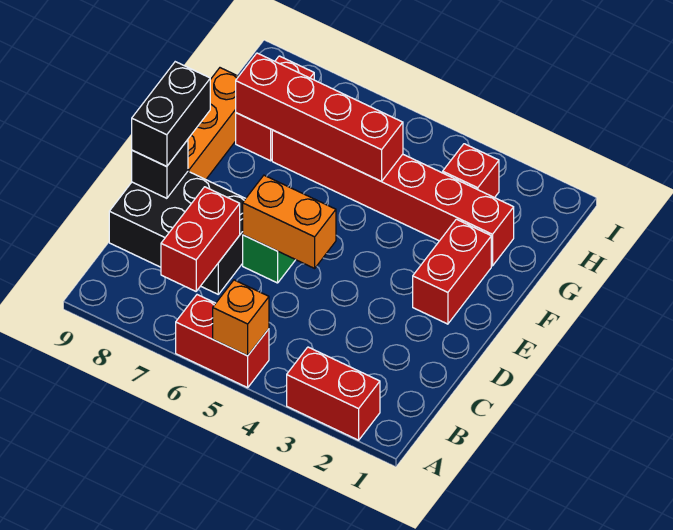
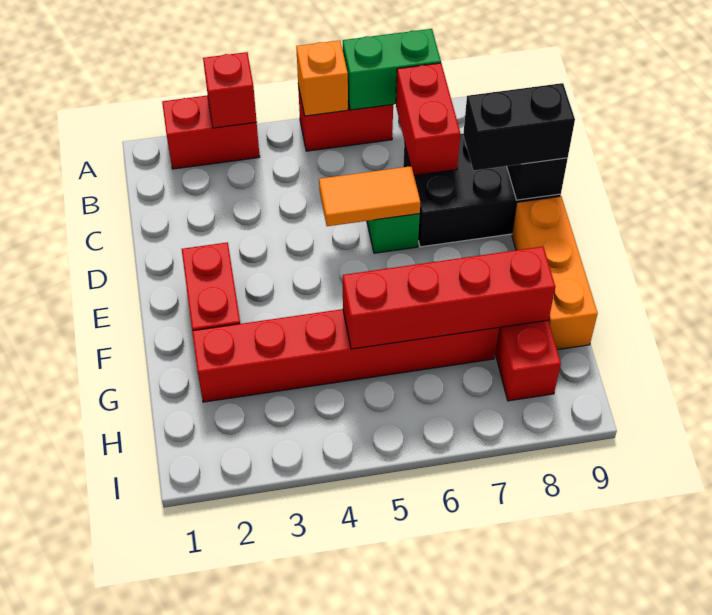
none -> green 1x2 brick [343,29,441,110]
orange 1x2 brick [243,175,336,268] -> orange 1x2 tile [319,166,420,226]
black 1x2 brick [132,62,210,167] -> black 1x2 brick turned to [463,83,575,171]
red 1x1 brick [443,144,499,198] -> red 1x1 brick moved to [203,52,257,128]

